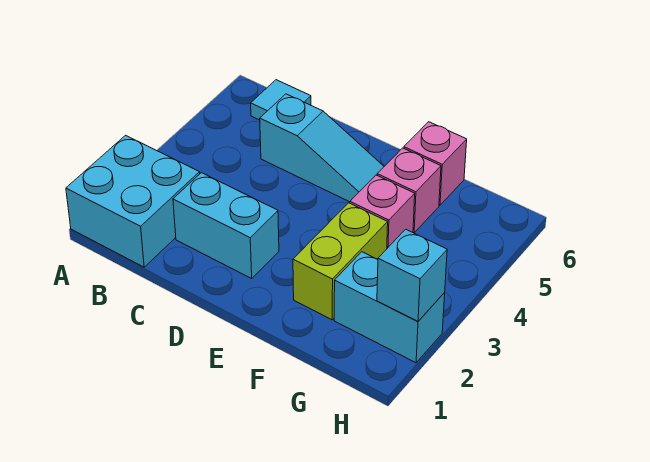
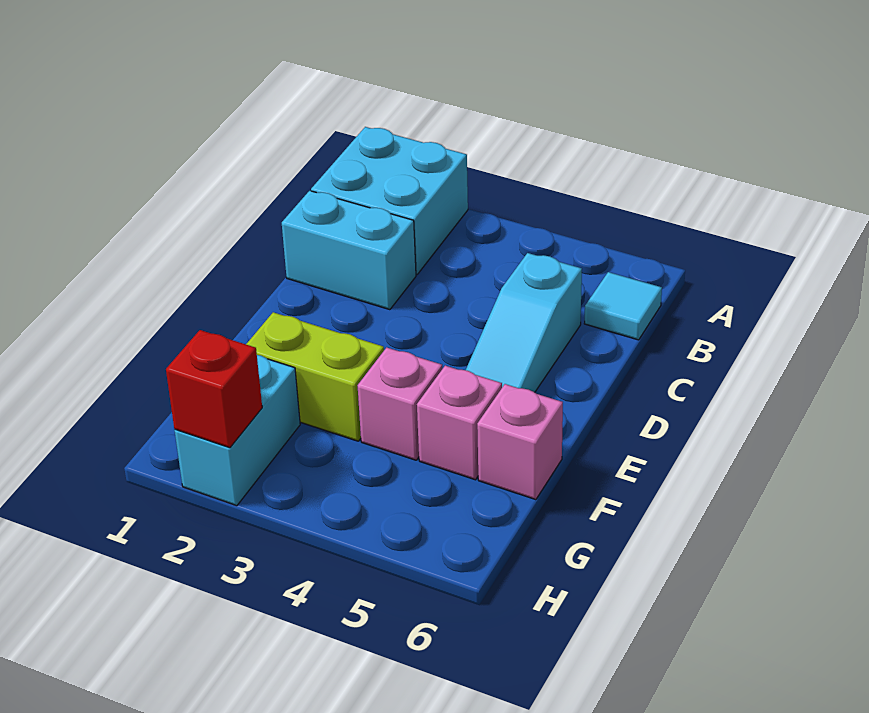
cyan 1x2 brick [173,173,279,278] -> cyan 1x2 brick turned to [282,191,416,310]
cyan 1x1 brick [377,229,447,321] -> red 1x1 brick [166,330,262,448]

